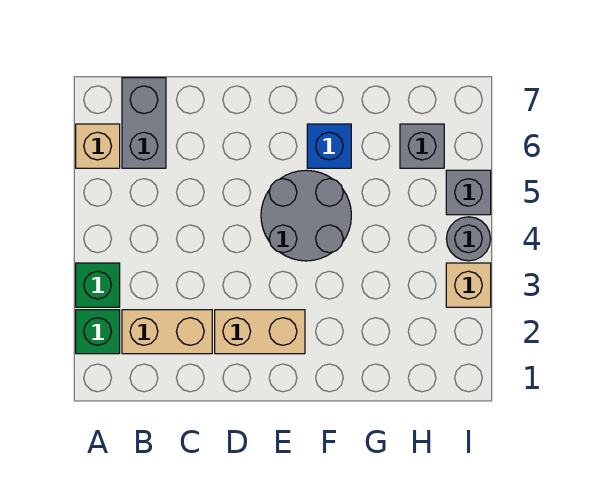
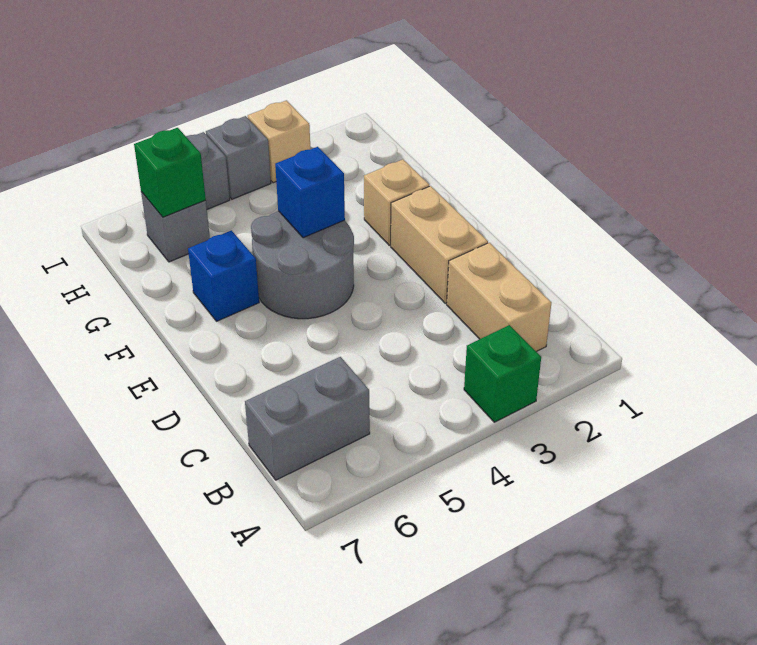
green 1x1 brick [76,310,120,354] -> green 1x1 brick moved to [134,128,206,217]
tan 1x1 brick [76,124,120,168] -> tan 1x1 brick moved to [364,159,429,245]
none -> blue 1x1 brick [275,147,345,238]
grey 1x1 round brick [446,217,491,261] -> grey 1x1 brick [206,116,271,199]

